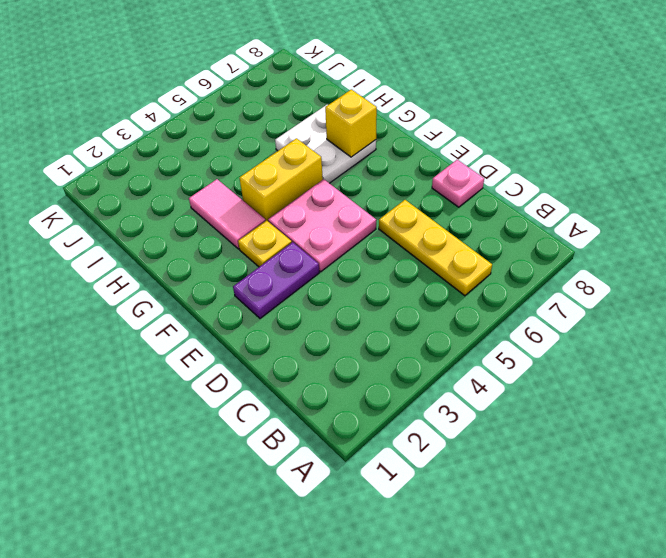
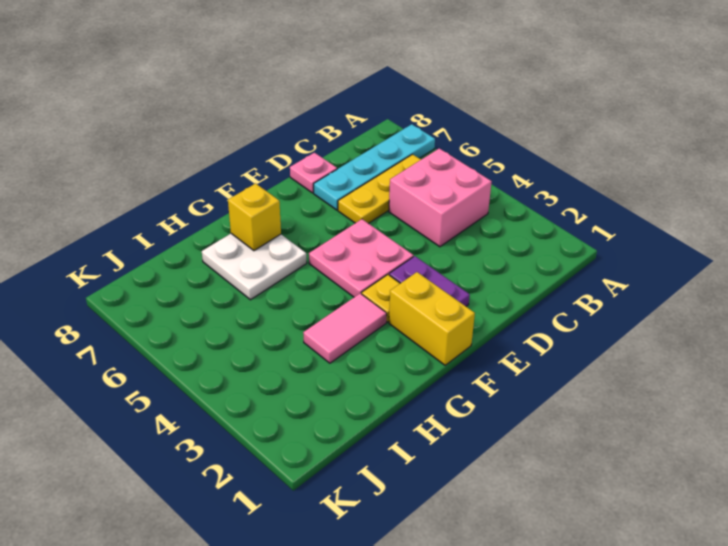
none -> cyan 1x4 plate [314,124,435,210]
none -> pink 2x2 brick [389,148,492,247]
yellow 1x2 brick [240,138,323,221] -> yellow 1x2 brick moved to [389,272,475,365]

